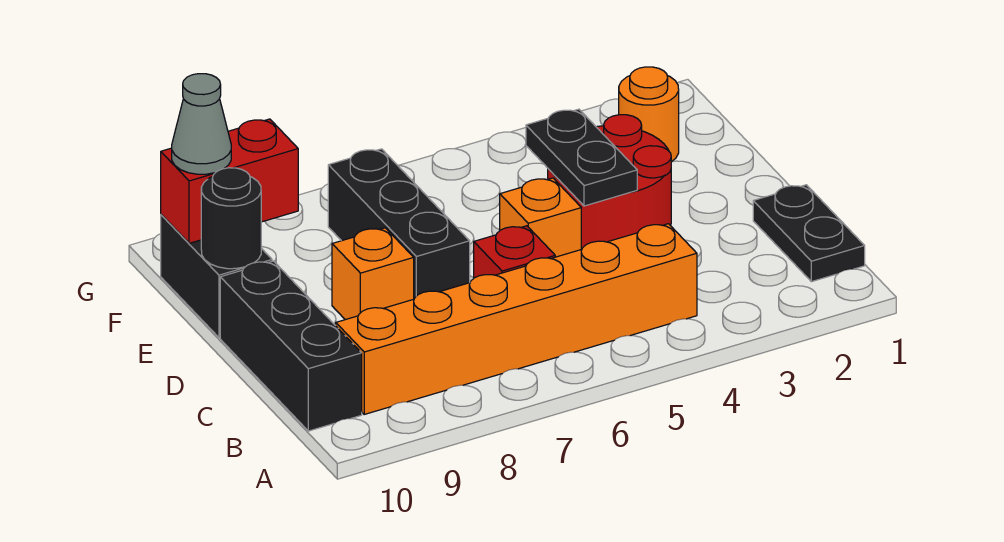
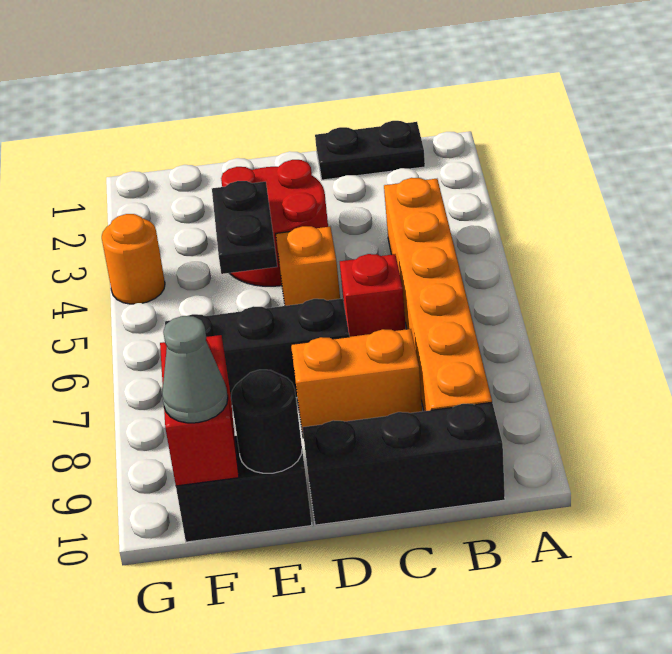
black 1x2 plate [526,109,637,206] -> black 1x2 plate turned to [212,181,277,274]
orange 1x1 brick [332,228,414,320] -> orange 1x2 brick [291,329,422,438]
orange 1x1 round brick [619,67,679,162] -> orange 1x1 round brick moved to [102,214,165,304]

